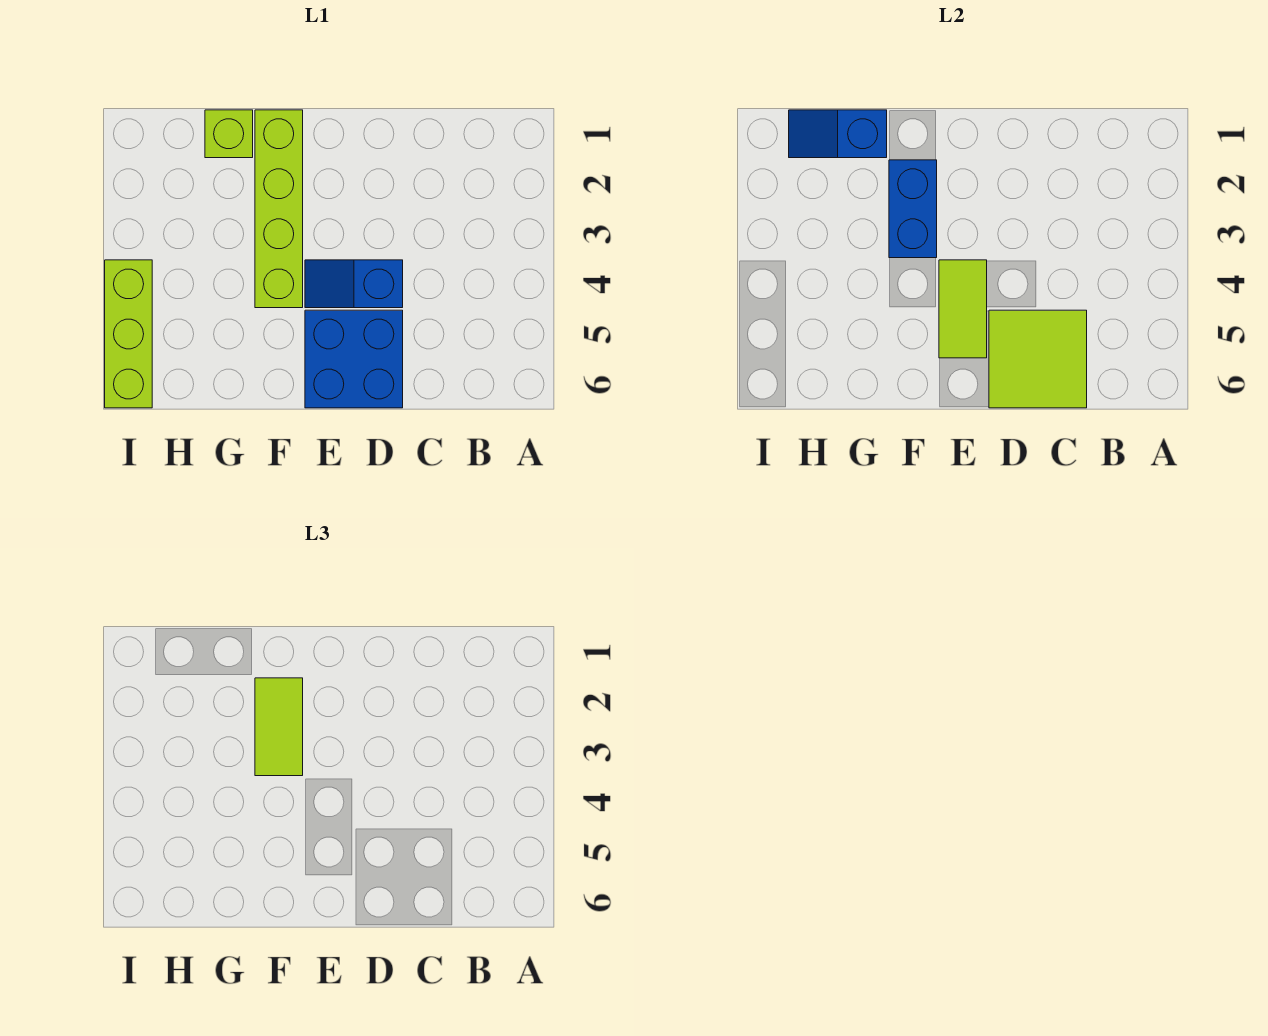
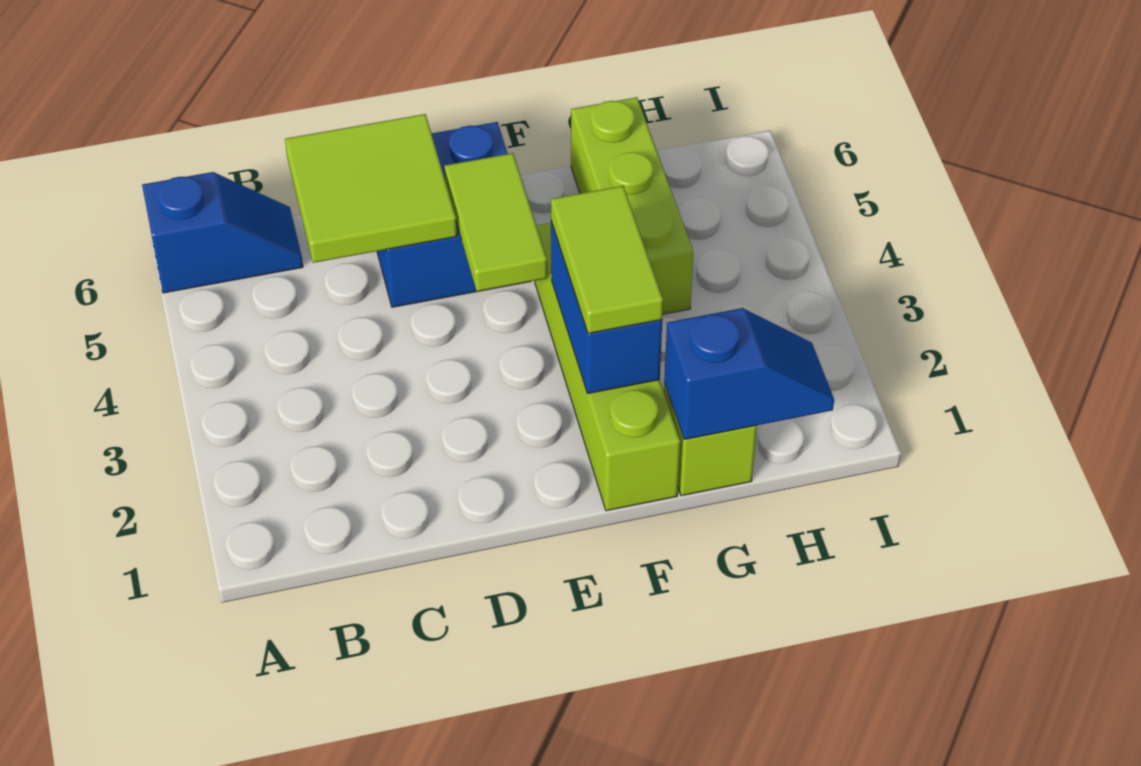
blue 1x2 slope [305,260,403,308] -> blue 1x2 slope moved to [142,172,303,293]
lime 1x3 brick [105,260,152,408] -> lime 1x3 brick moved to [571,97,693,314]

